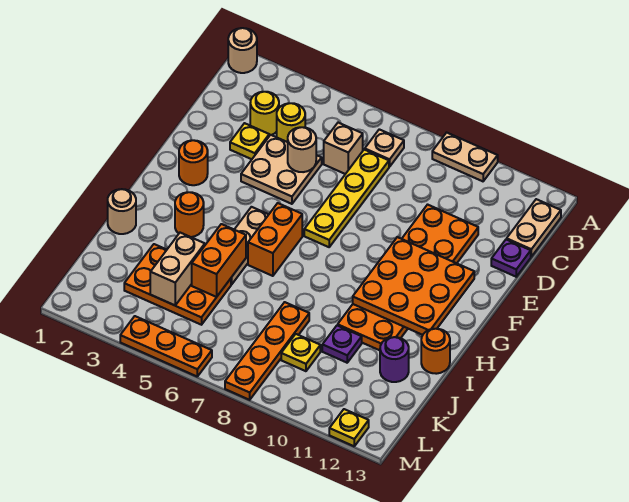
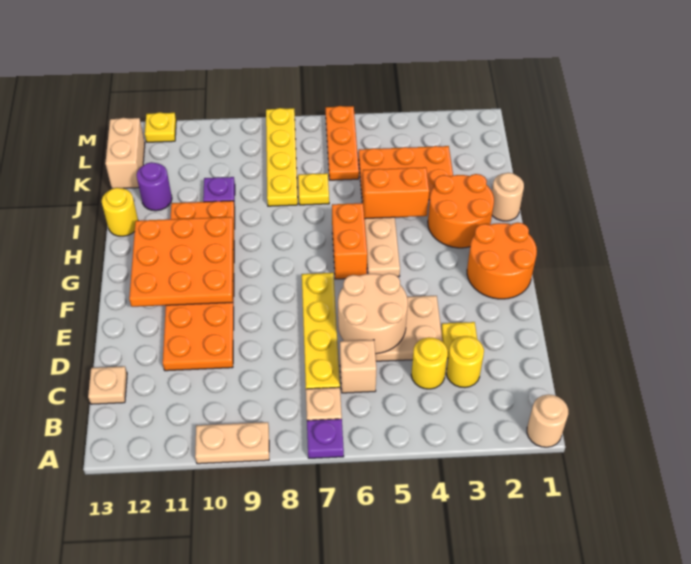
tan 1x2 plate [507,199,561,257] -> tan 1x1 plate [88,366,127,404]
tan 1x1 round brick [288,127,316,172] -> tan 2x2 round brick [338,273,408,354]
purple 1x1 plate [491,239,531,277] -> purple 1x1 plate moved to [307,419,344,458]
orange 1x1 round brick [179,140,208,185] -> orange 2x2 round brick [467,223,537,299]
orange 1x1 round brick [175,192,204,237] -> orange 2x2 round brick [428,174,494,248]
orange 1x2 brick [192,224,246,297] -> orange 1x2 brick turned to [362,167,429,219]
orange 1x1 round brick [421,329,450,374] -> yellow 1x1 round brick [102,188,138,236]
tan 1x2 brick [150,233,205,305] -> tan 1x2 brick moved to [105,118,145,189]
orange 1x4 plate [225,302,309,400] -> yellow 1x4 plate [266,108,298,206]
yellow 1x1 plate [281,334,320,371] -> yellow 1x1 plate moved to [298,173,329,205]
orange 1x3 plate [120,316,212,376] -> orange 1x3 plate turned to [325,106,359,180]

